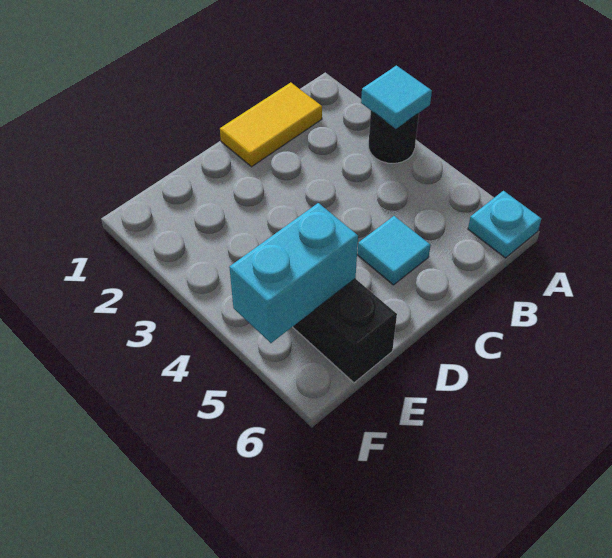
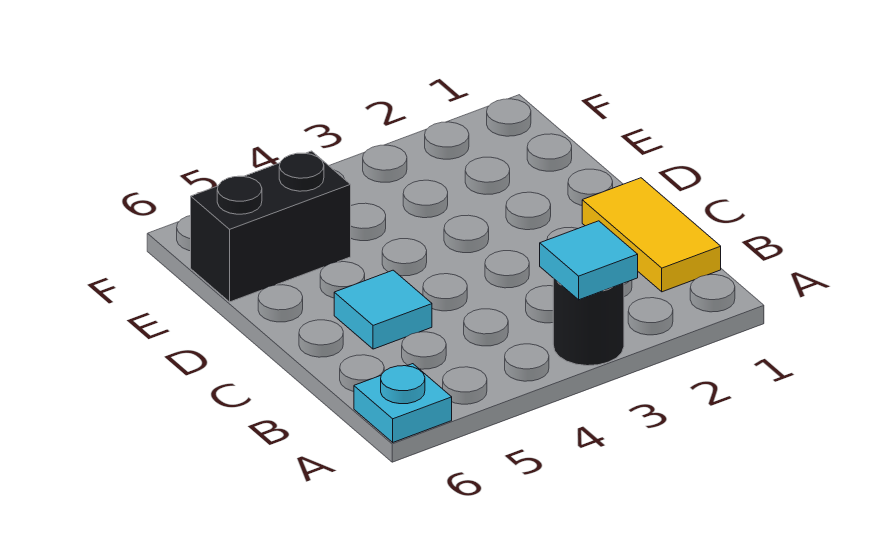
cyan 1x2 brick [229,203,358,343] -> none

